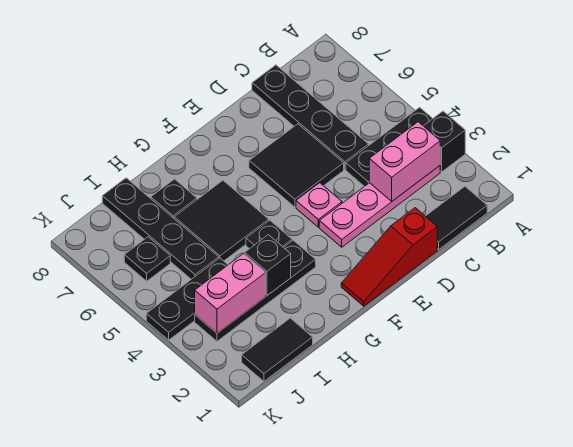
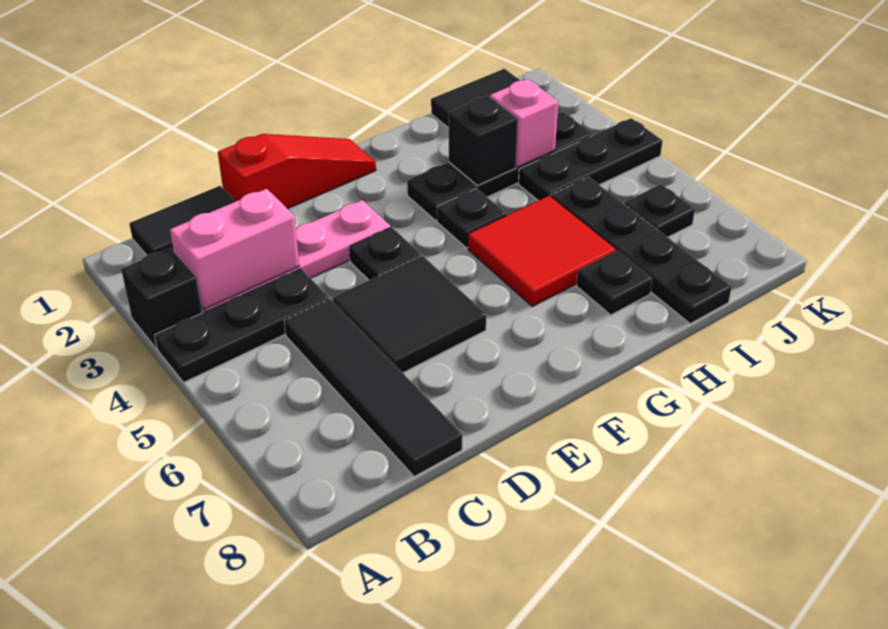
black 1x4 plate [252,65,369,169] -> black 1x4 tile [284,299,462,477]
pink 1x1 plate [296,183,342,227] -> black 1x1 plate [349,227,421,280]
black 2x2 tile [174,180,269,261] -> red 2x2 tile [468,196,616,306]
pink 1x2 brick [195,253,266,333] -> pink 1x1 brick [490,79,558,167]

